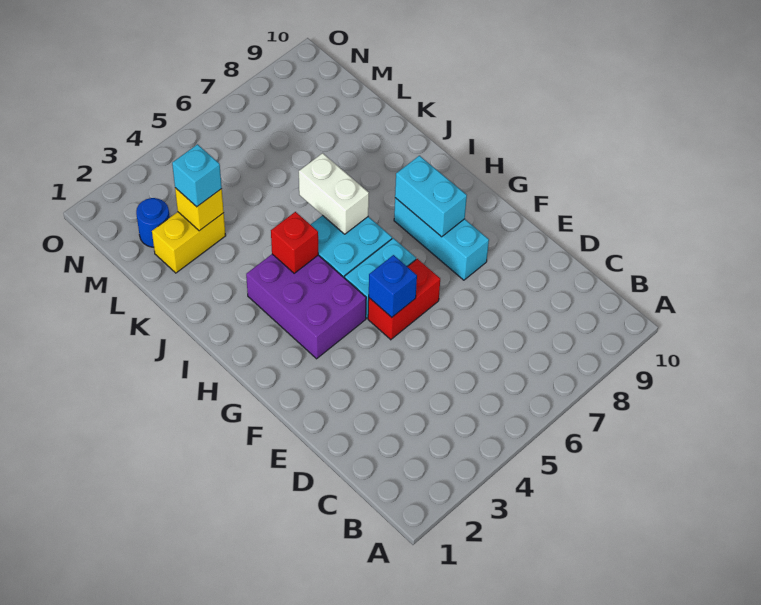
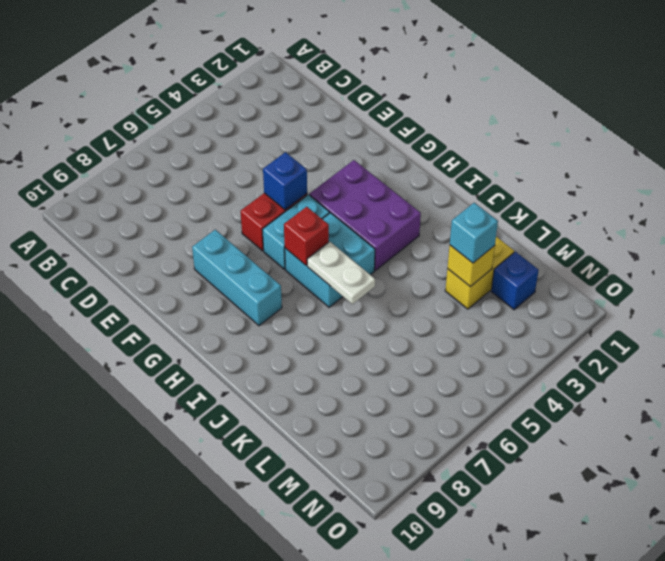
cyan 1x2 brick [395,156,467,237] -> none
red 1x1 brick [271,212,318,273] -> red 1x1 brick moved to [284,207,329,265]
white 1x2 brick [299,153,369,234] -> white 1x2 plate [307,242,375,304]
blue 1x1 round brick [136,198,170,247] -> blue 1x1 brick [491,252,539,310]

